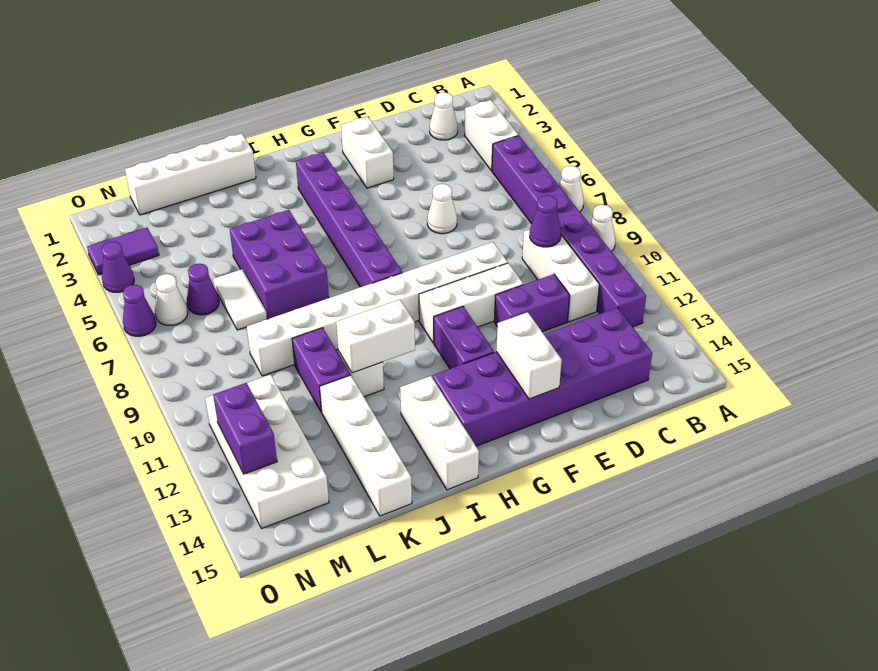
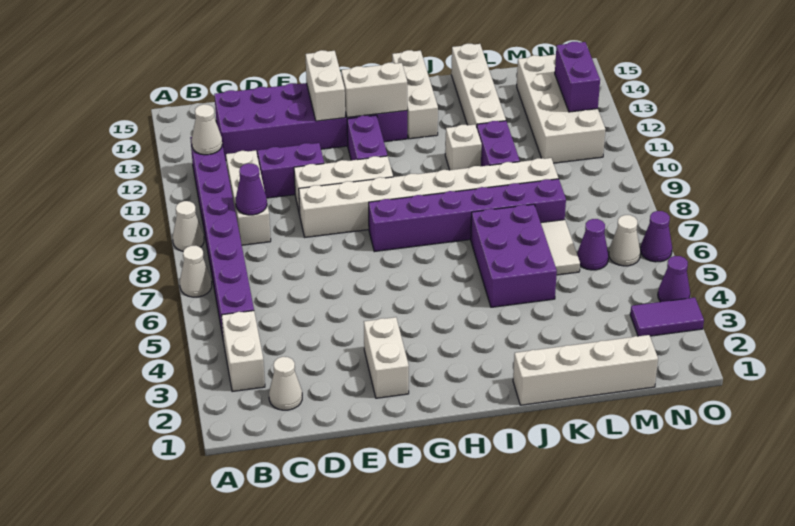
white 1x1 cone [427,184,457,234] -> white 1x1 cone moved to [192,104,222,155]
purple 1x6 brick [296,153,402,287] -> purple 1x6 brick turned to [369,179,566,252]
white 1x2 brick [336,300,415,373] -> white 1x2 brick moved to [341,63,407,117]

